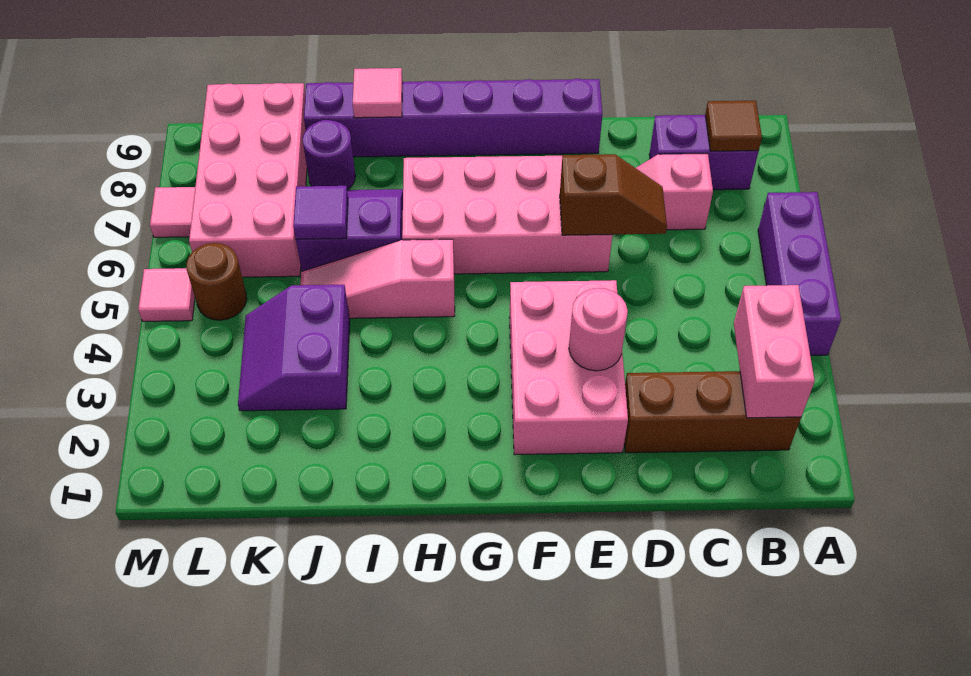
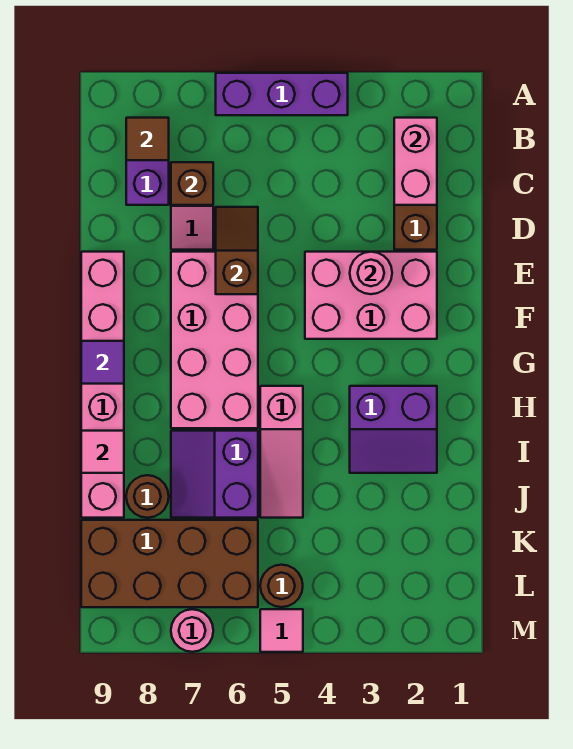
pink 1x2 brick [734,285,815,418] -> pink 1x2 brick turned to [394,118,437,205]
none -> brown 1x1 brick [171,162,213,205]
purple 1x6 brick [304,79,602,157] -> pink 1x6 brick [81,252,124,518]
purple 2x2 slope [238,285,350,411] -> purple 2x2 slope moved to [350,386,437,473]
purple 1x1 tile [293,186,348,239] -> purple 1x1 tile moved to [81,341,124,384]
purple 1x1 round brick [303,120,355,190] -> brown 1x1 round brick [126,475,169,518]
pink 2x4 brick [189,83,307,277] -> brown 2x4 brick [81,520,258,607]
pink 1x1 tile [150,187,195,237] -> pink 1x1 round brick [171,609,213,652]

